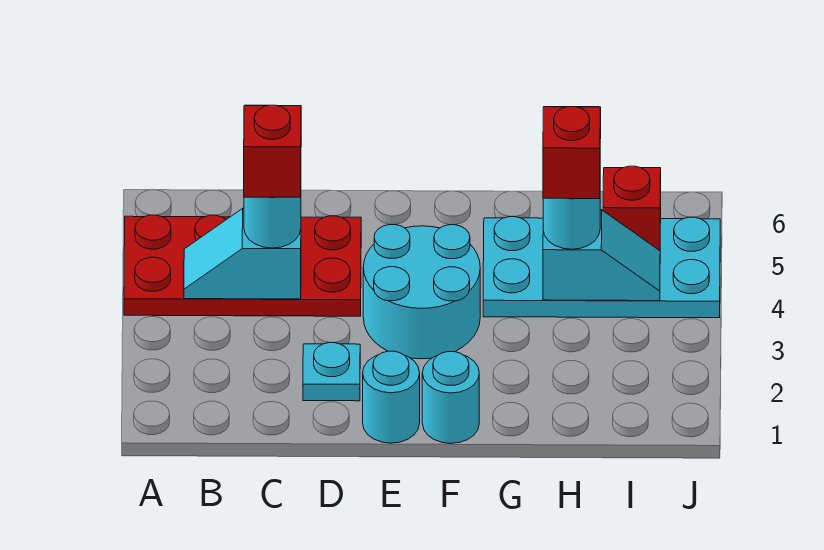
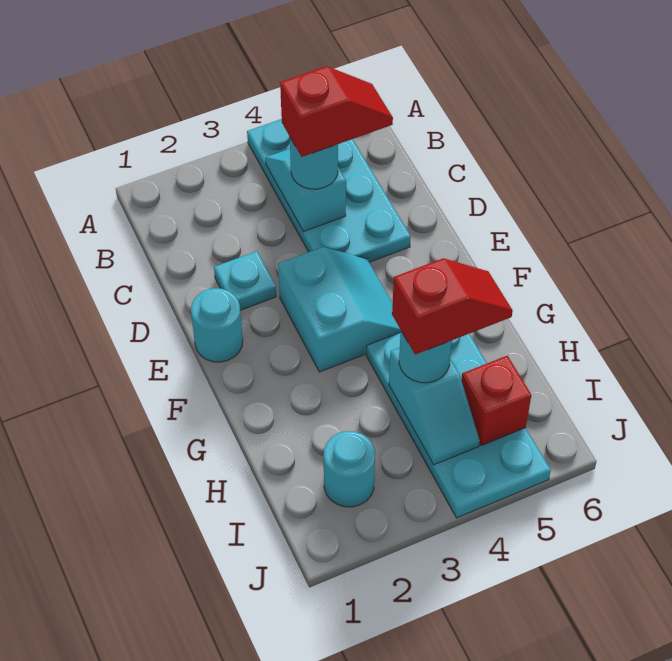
red 2x4 plate [124,215,361,316] -> cyan 2x4 plate [247,119,411,262]
cyan 2x2 round brick [363,225,480,359] -> cyan 2x2 slope [278,247,401,372]
cyan 1x1 round brick [422,352,479,443] -> cyan 1x1 round brick moved to [324,431,375,507]

